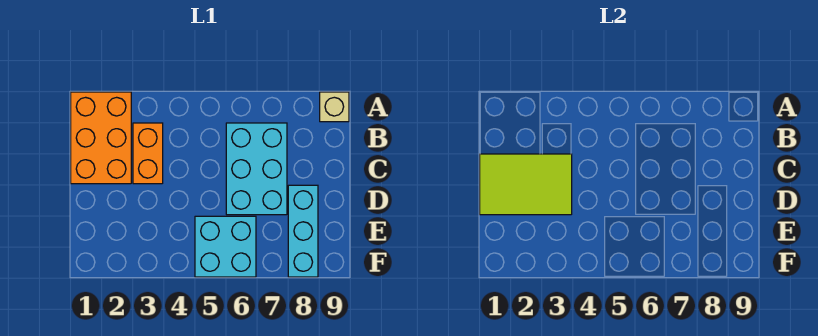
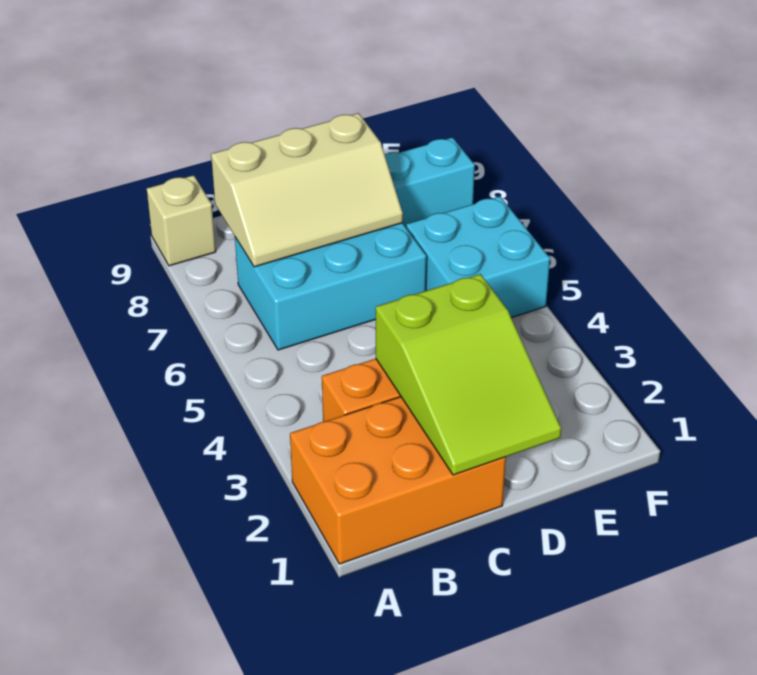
none -> tan 2x3 slope [211,113,403,267]
lime 2x3 tile [480,154,572,215] -> lime 2x3 slope [376,274,561,475]

